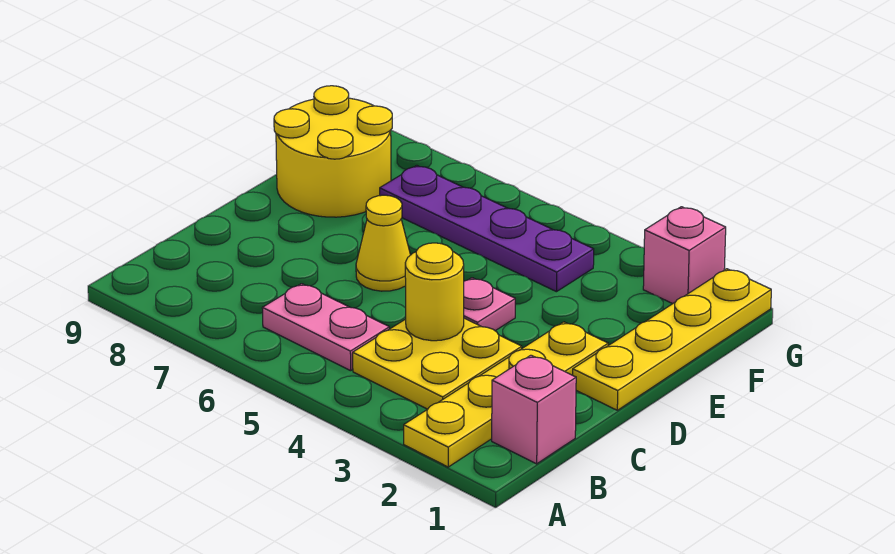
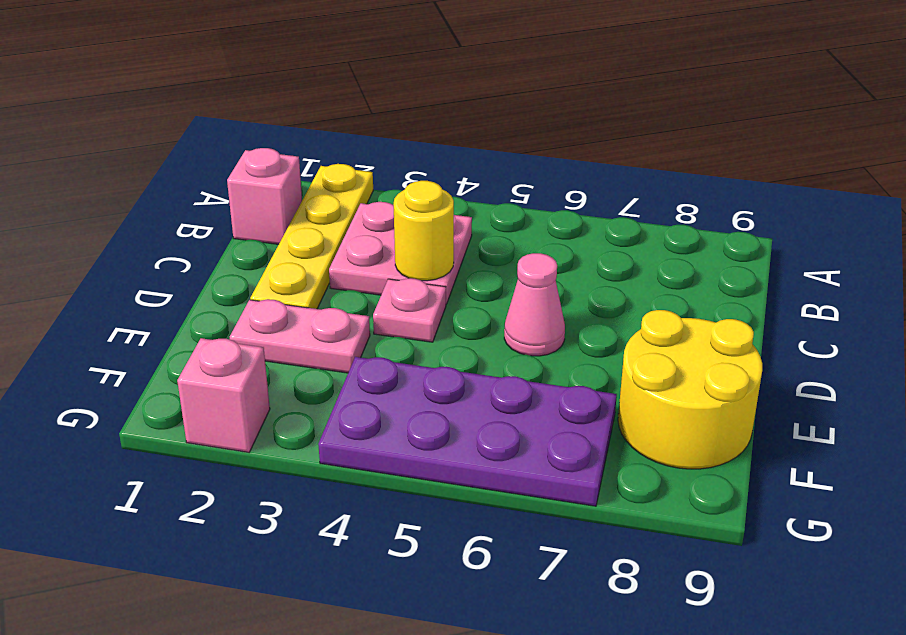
yellow 2x2 plate [353,318,522,409] -> pink 2x2 plate [329,202,472,304]
pink 1x2 plate [262,284,389,371] -> pink 1x2 plate moved to [230,299,370,373]
yellow 1x4 plate [573,269,771,410] -> none
yellow 1x1 cone [356,195,410,291] -> pink 1x1 cone [504,253,565,356]
purple 1x4 plate [380,166,594,292] -> purple 2x4 plate [318,357,617,506]

